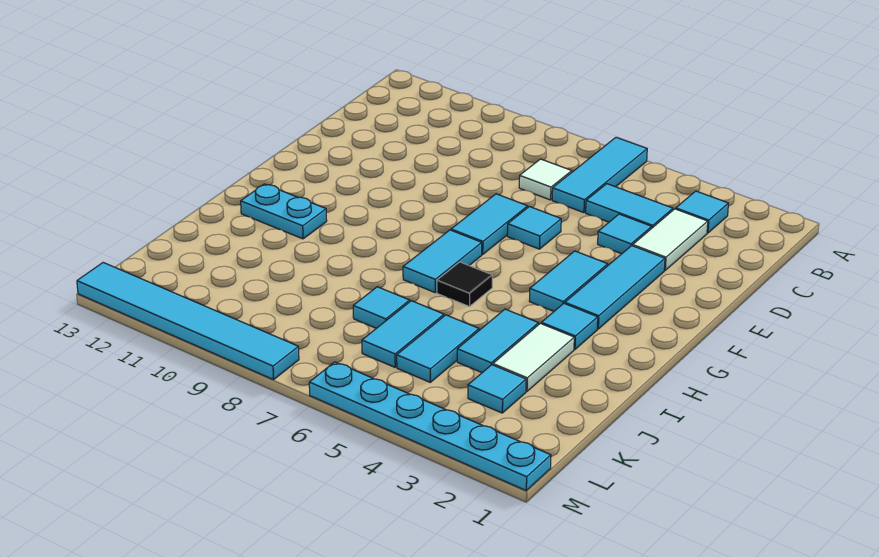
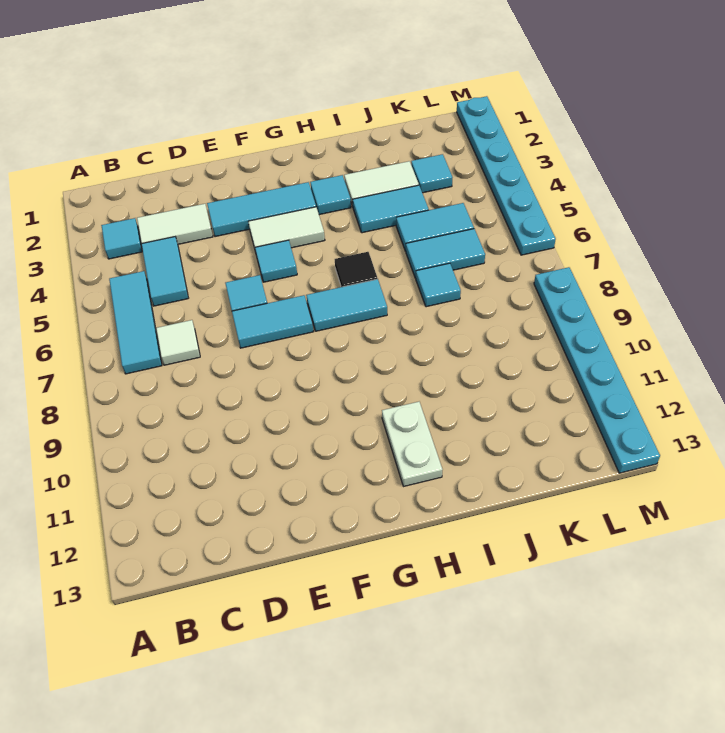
cyan 1x3 tile [552,137,647,213] -> cyan 1x3 tile turned to [109,271,162,374]
cyan 1x1 tile [598,214,652,254] -> cyan 1x1 tile moved to [255,240,297,282]
cyan 1x2 tile [529,251,608,311] -> white 1x2 tile [248,207,325,252]
cyan 1x2 plate [241,184,327,239] -> white 1x2 plate [382,402,443,486]
cyan 1x6 tile [77,263,299,380] -> cyan 1x6 plate [534,267,660,473]

